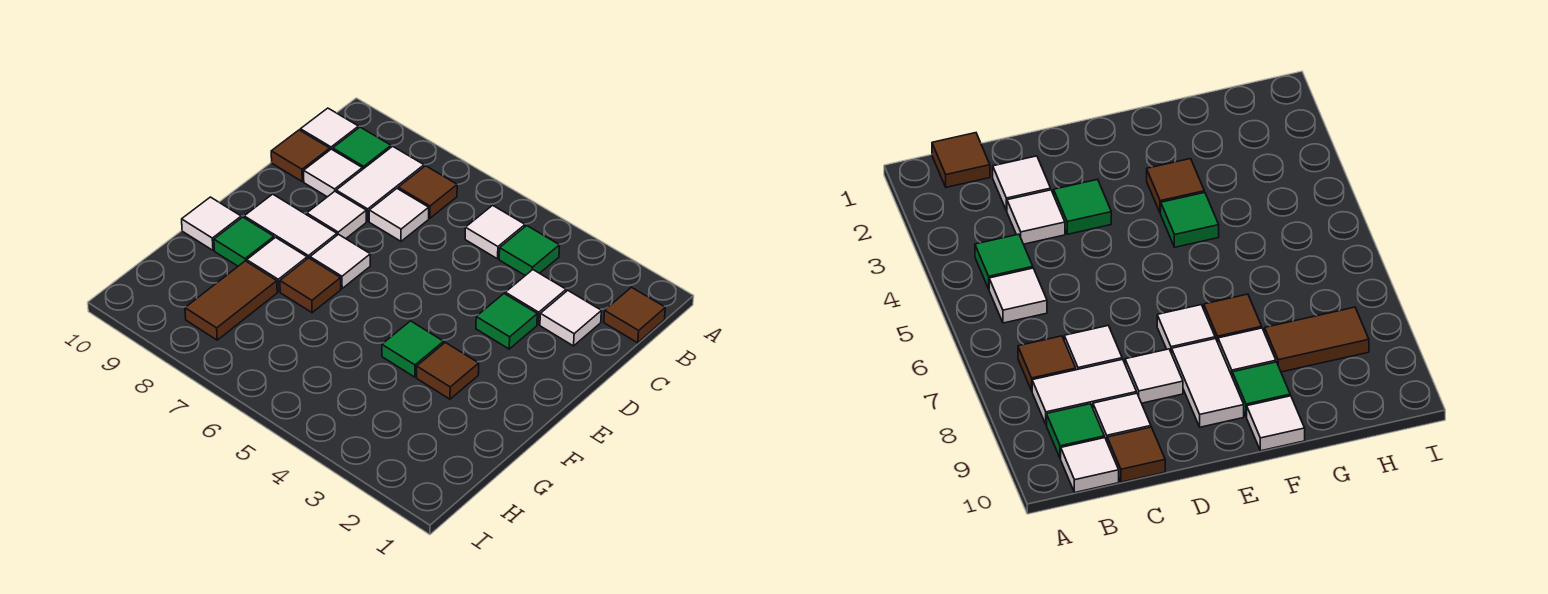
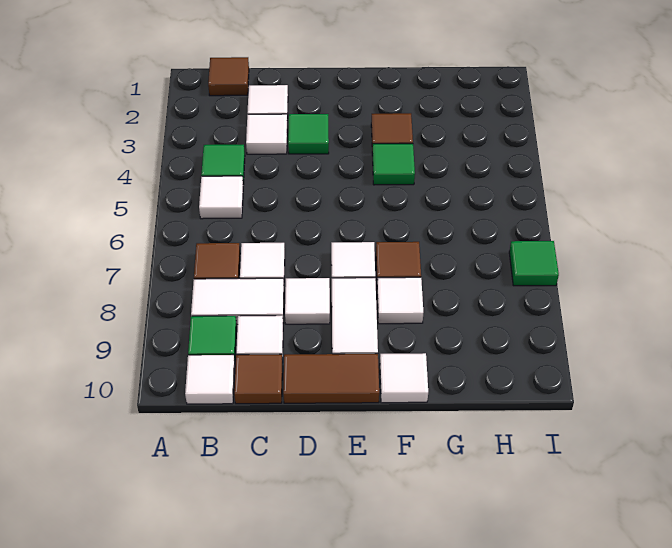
green 1x1 tile [214,217,274,266] -> green 1x1 tile moved to [509,241,559,286]
brown 1x2 tile [185,261,277,340] -> brown 1x2 tile moved to [283,354,379,403]

